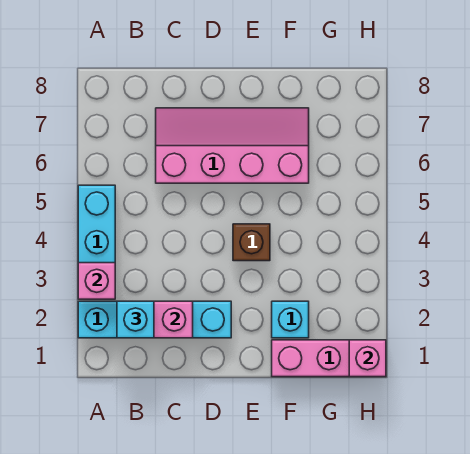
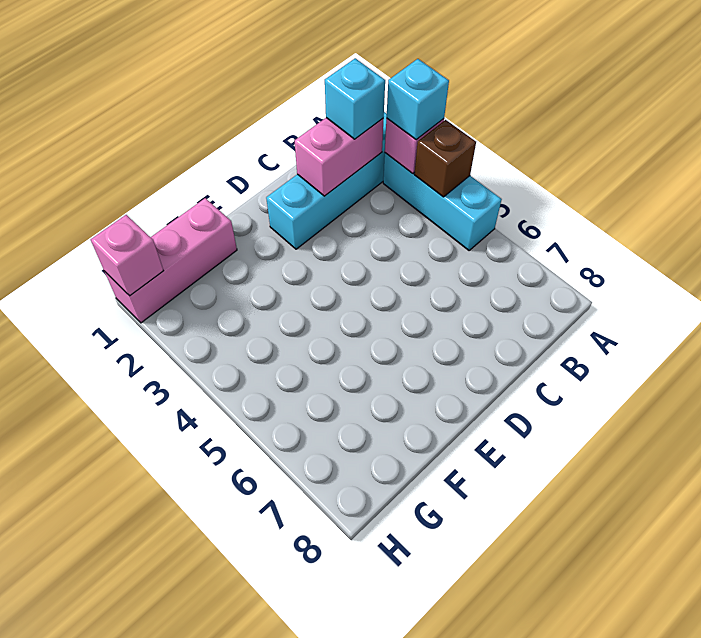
pink 2x4 slope [156,108,309,183] -> none
brown 1x1 brick [233,224,270,261] -> brown 1x1 brick moved to [414,120,476,197]
cyan 1x1 brick [272,301,309,338] -> cyan 1x1 brick moved to [387,59,449,140]

